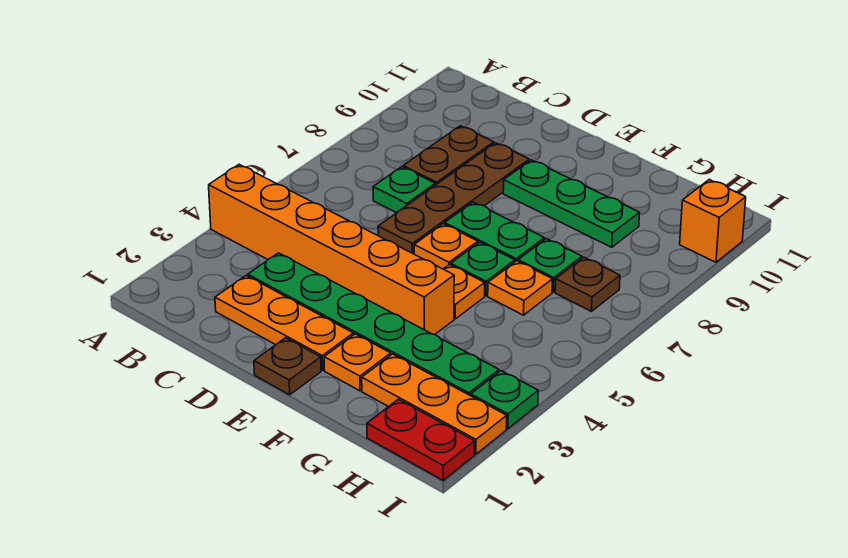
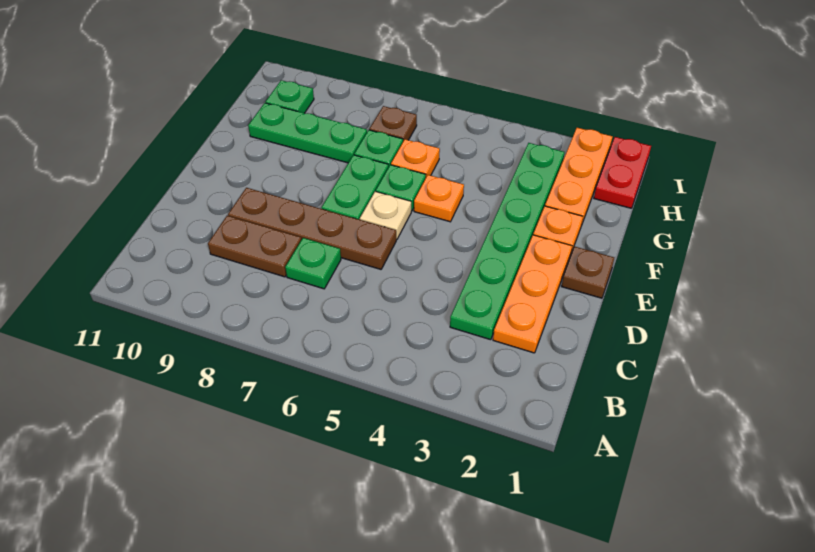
orange 1x6 brick [209,165,454,335] -> none
orange 1x1 plate [414,224,478,269] -> tan 1x1 plate [360,191,411,239]
green 1x3 plate [503,160,639,247] -> green 1x3 plate turned to [248,103,367,163]
green 1x1 plate [471,371,538,429] -> green 1x1 plate moved to [265,80,314,113]
orange 1x1 brick [680,180,746,262] -> none

